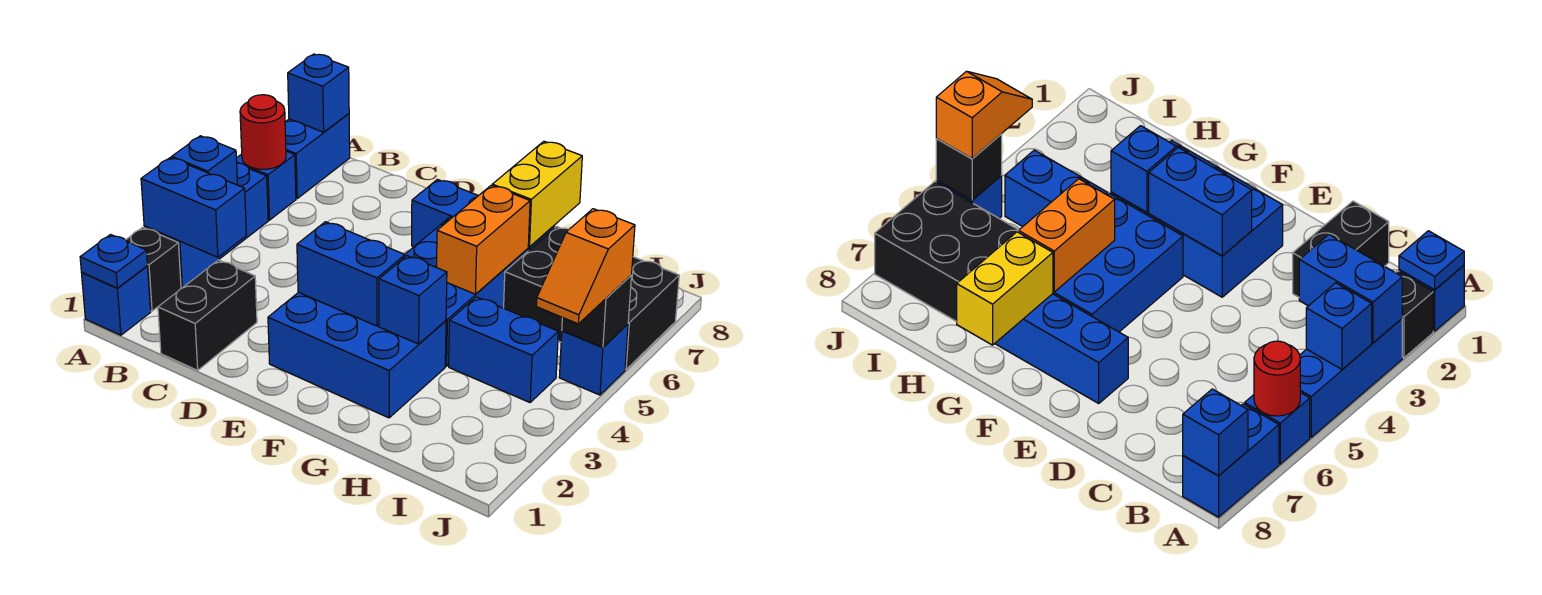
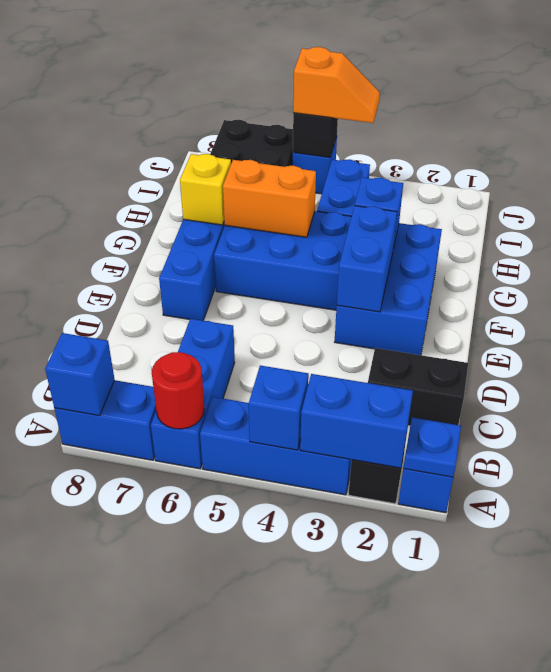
blue 1x2 brick [141,157,246,257] -> blue 1x2 brick turned to [300,374,413,468]
blue 1x1 brick [236,151,296,220] -> blue 1x3 brick [151,319,235,469]
yellow 1x2 brick [492,141,582,247] -> yellow 1x1 brick [180,154,231,225]

